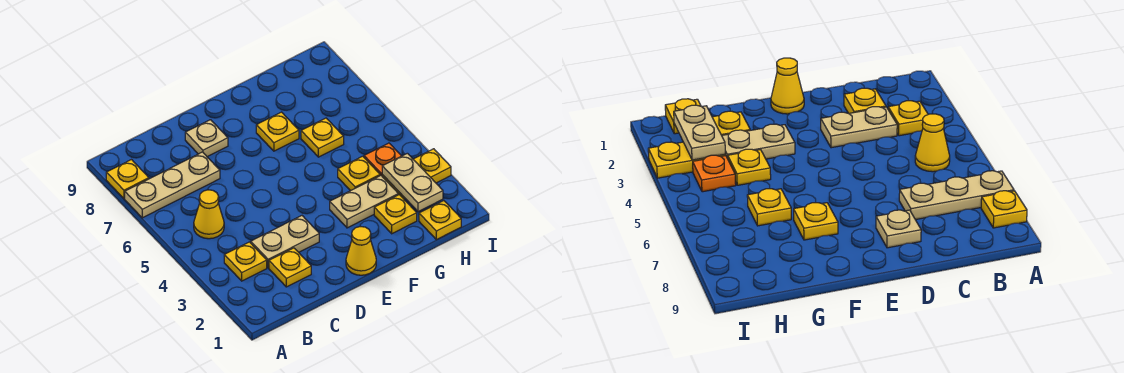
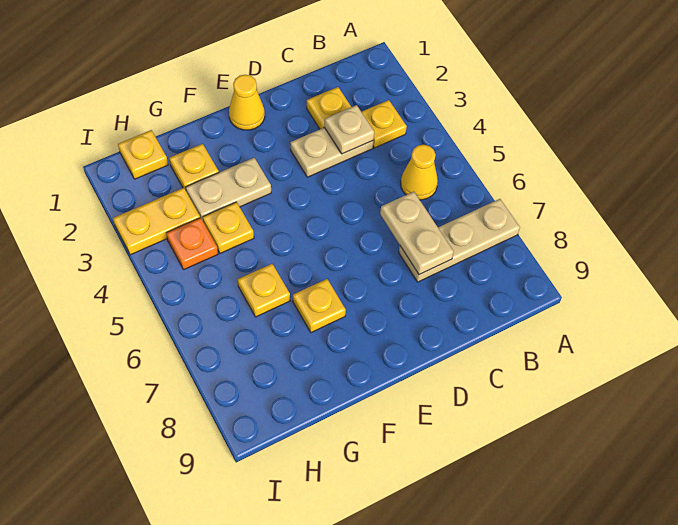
yellow 1x1 plate [106,160,149,199] -> none
tan 1x1 plate [185,120,228,157] -> tan 1x1 plate moved to [324,105,374,154]
tan 1x2 plate [382,153,443,212] -> tan 1x2 plate moved to [380,192,454,275]

